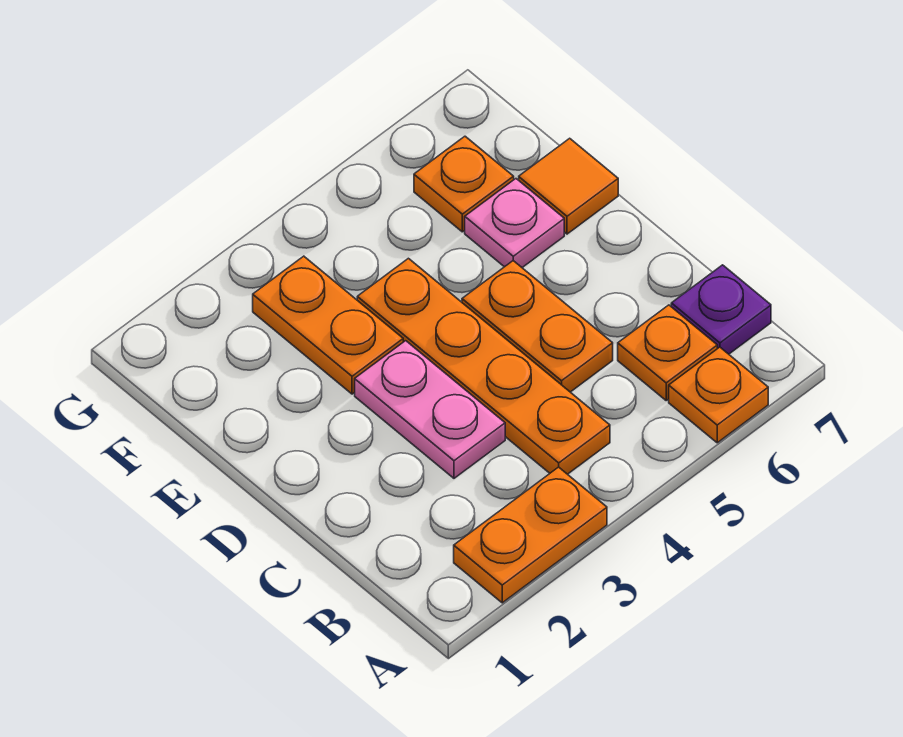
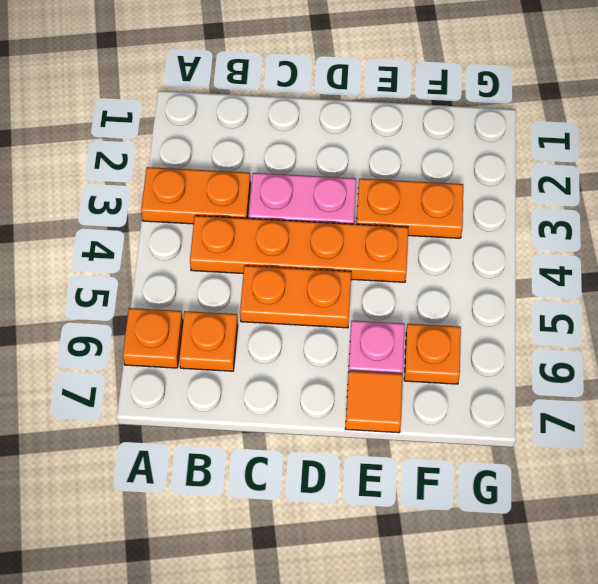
orange 1x2 plate [454,467,607,603] -> orange 1x2 plate turned to [141,167,251,224]
purple 1x1 plate [671,265,771,354] -> none

